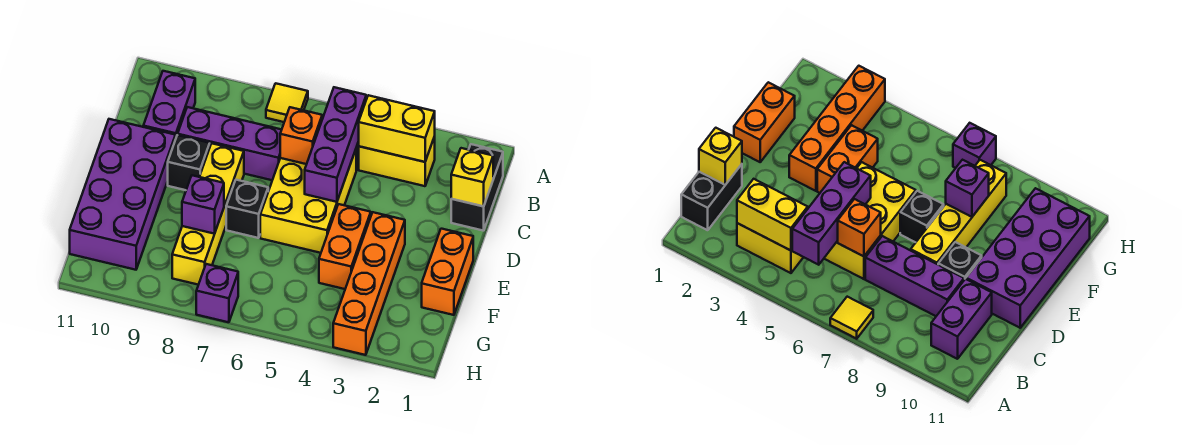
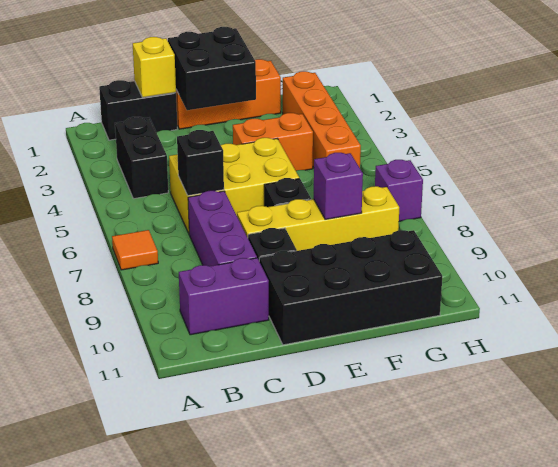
yellow 1x1 tile [266,83,308,122] -> orange 1x1 tile [112,230,158,270]
yellow 1x2 brick [359,137,435,186] -> black 1x2 brick [115,117,168,199]
yellow 1x2 brick [359,95,435,162] -> none
purple 1x3 brick [305,87,366,202] -> none
orange 1x1 brick [280,107,322,164] -> black 1x1 brick [177,130,224,196]
none -> black 2x2 brick [168,27,256,110]
purple 2x4 brick [70,119,176,270] -> black 2x4 brick [259,230,442,345]
orange 1x2 brick [422,229,473,315] -> orange 1x3 brick [176,59,281,129]
orange 1x4 brick [333,212,405,355] -> orange 1x4 brick turned to [283,71,361,168]

